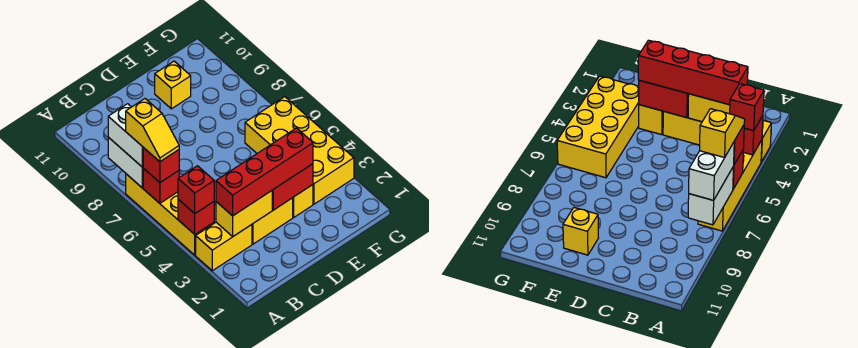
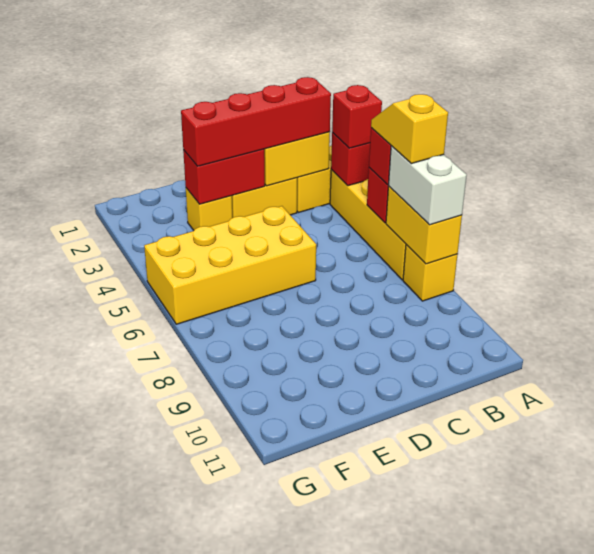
white 1x2 brick [108,137,143,188] -> yellow 1x2 brick [386,186,462,264]
yellow 1x1 brick [155,61,191,109] -> yellow 1x1 brick moved to [403,245,458,301]
yellow 2x4 brick [245,97,354,204] -> yellow 2x4 brick turned to [144,206,316,324]

